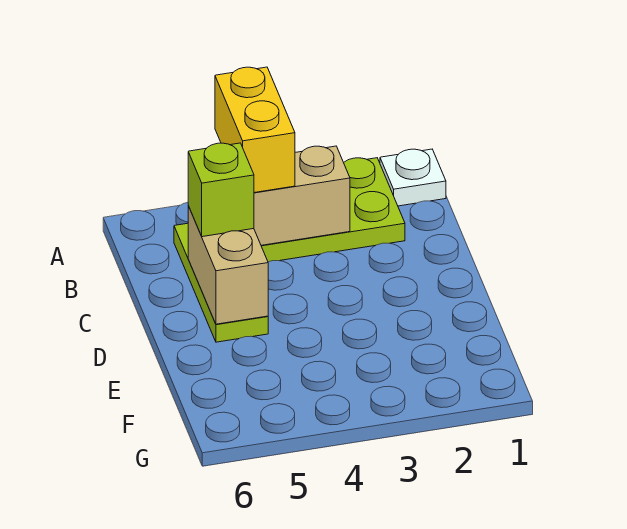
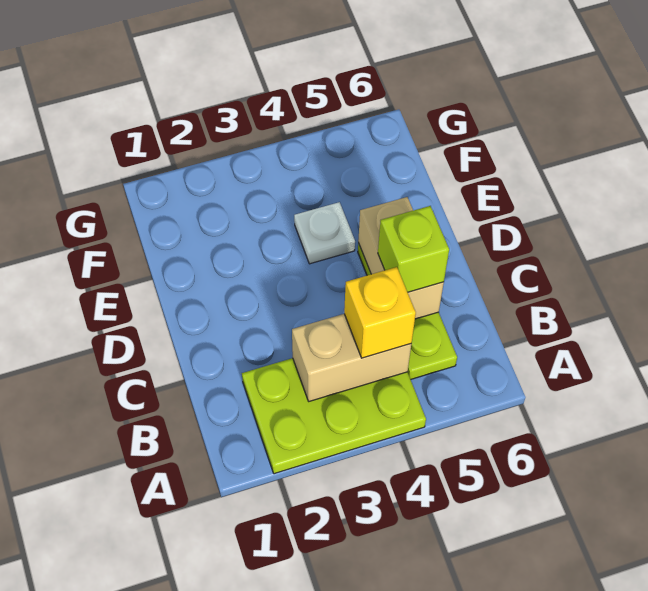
white 1x1 plate [380,149,446,206] -> white 1x1 plate moved to [294,202,355,264]
yellow 1x2 brick [215,67,295,193] -> yellow 1x1 brick [344,267,416,358]

